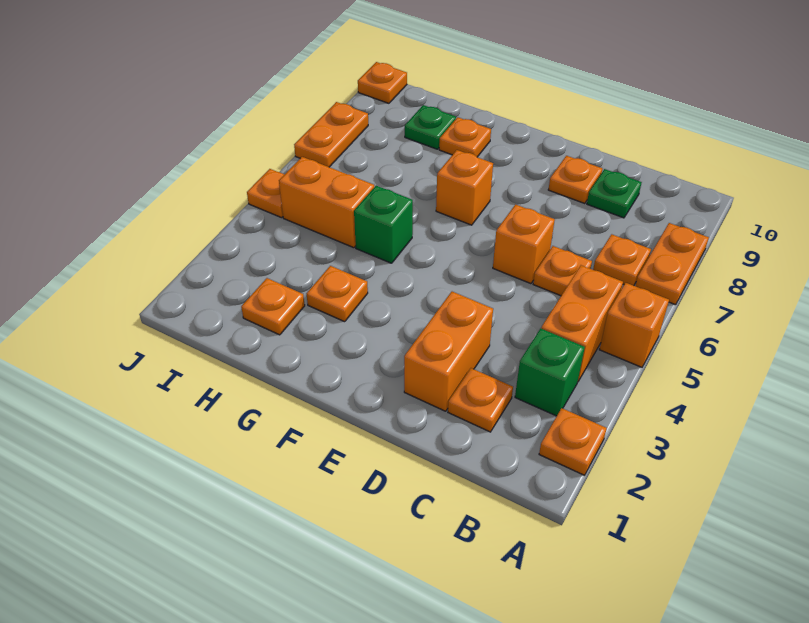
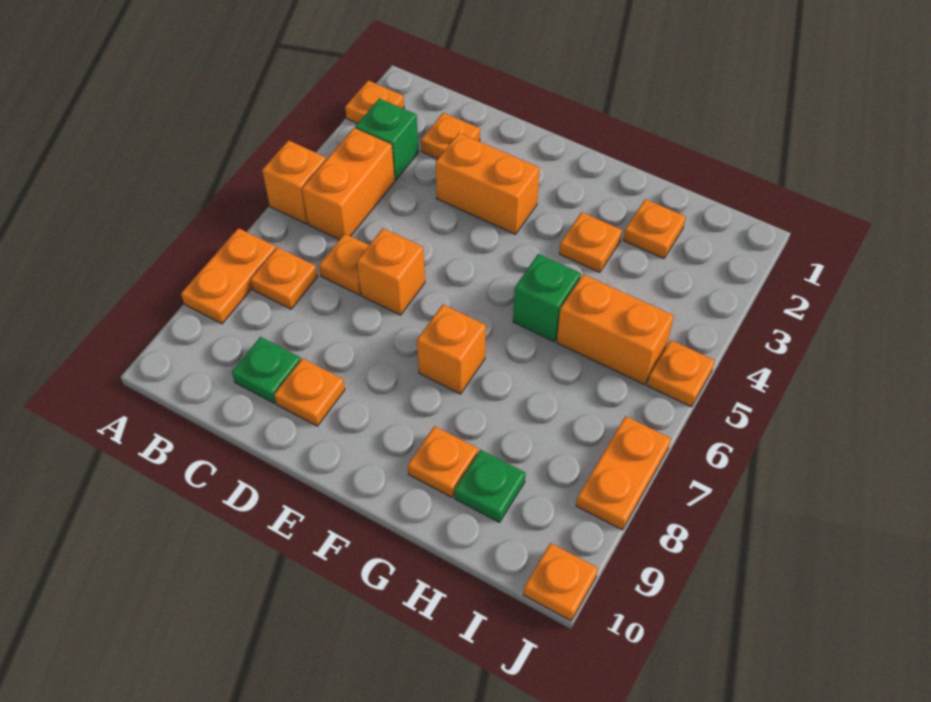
orange 1x2 brick [404,292,493,411] -> orange 1x2 brick turned to [436,133,540,234]

